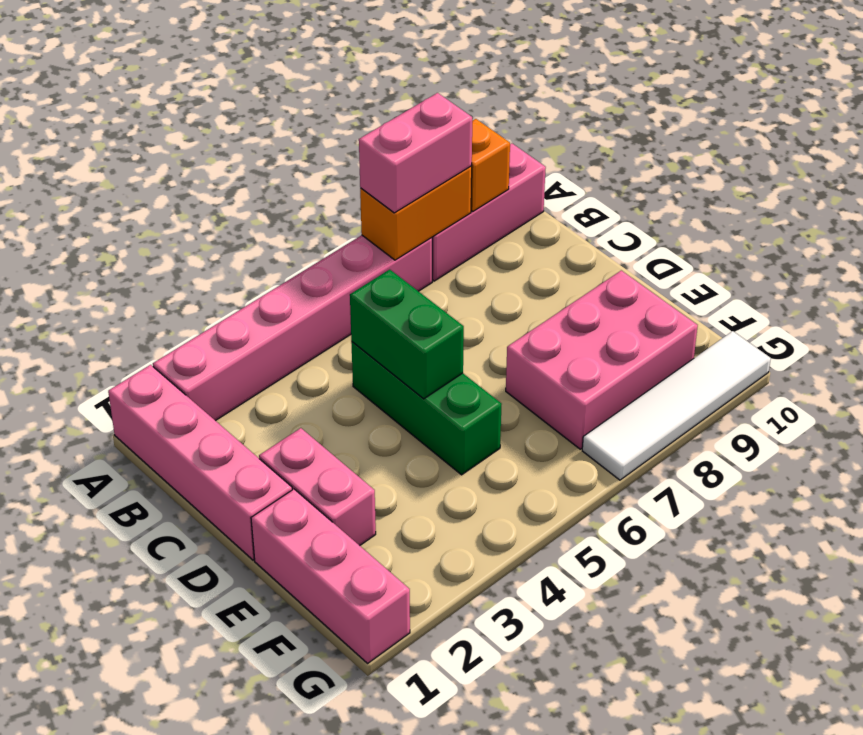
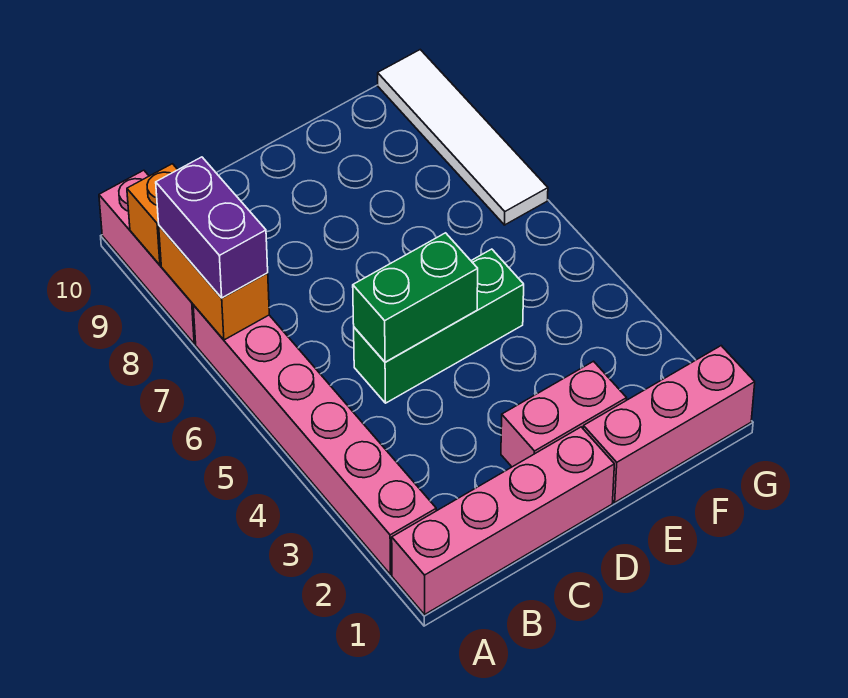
pink 1x2 brick [359,93,472,213] -> purple 1x2 brick [156,157,268,298]
pink 2x3 brick [506,270,698,449] -> none

